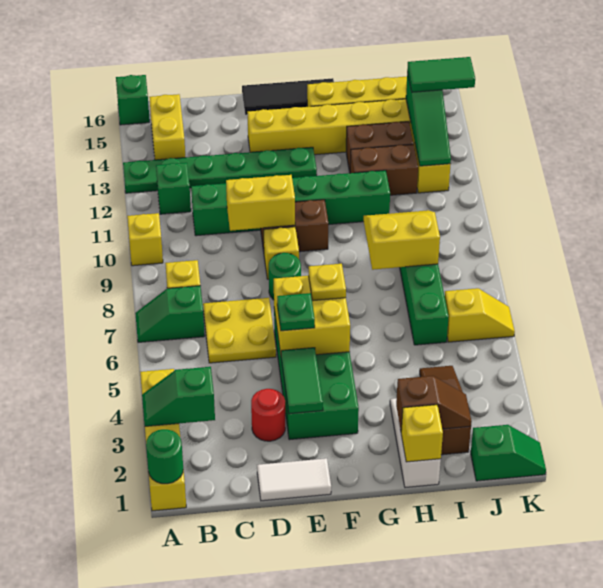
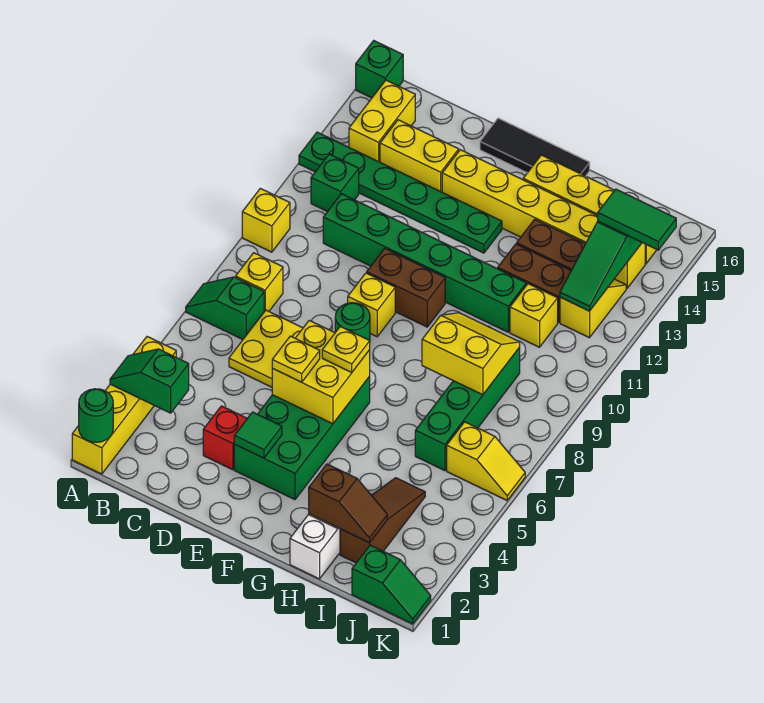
white 1x2 tile [257,458,331,501] -> none
red 1x1 round brick [251,389,285,441] -> red 1x1 brick [203,406,247,470]
yellow 1x2 brick [226,175,295,231] -> yellow 1x2 brick moved to [380,120,459,192]
green 1x2 tile [281,348,323,414] -> green 1x1 tile [234,412,282,458]
green 1x1 plate [277,293,315,331] -> yellow 1x1 plate [272,336,320,382]
yellow 1x1 brick [401,405,443,462] -> yellow 1x1 brick moved to [510,284,558,347]

